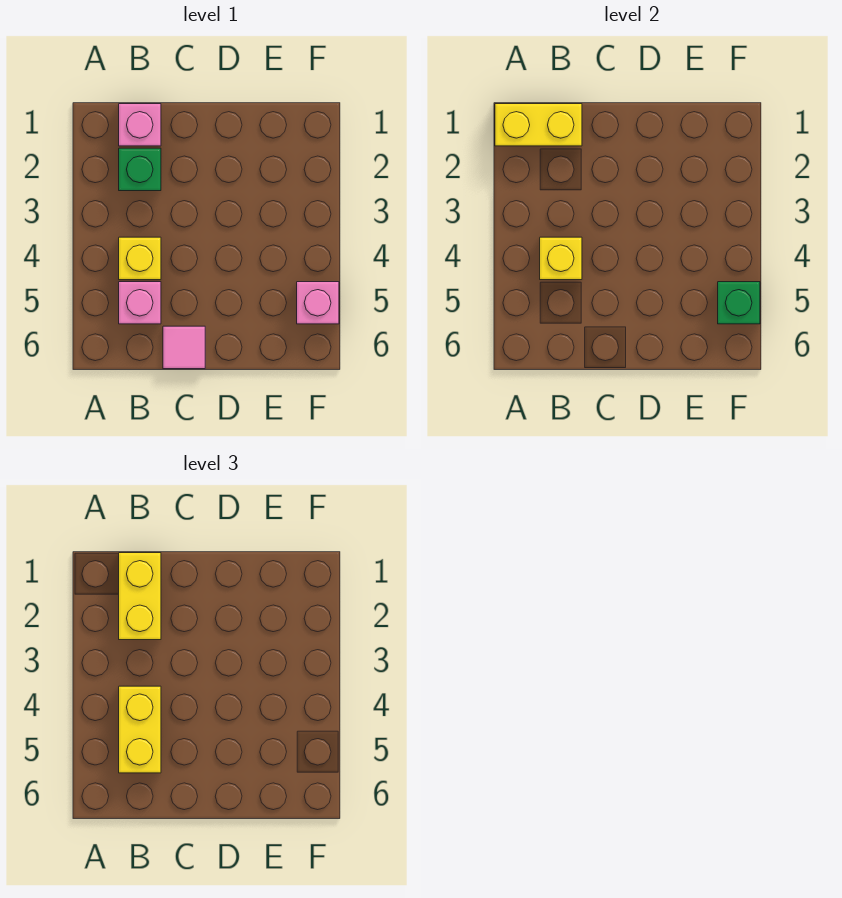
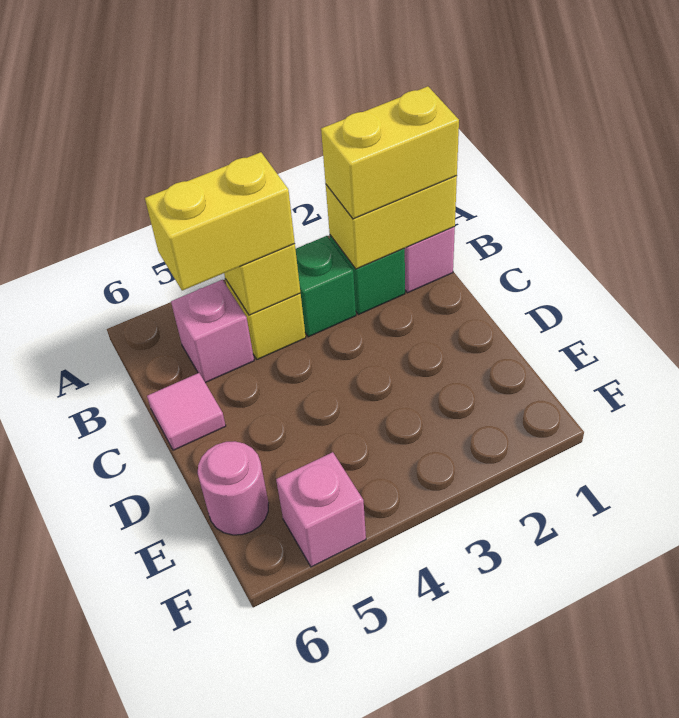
yellow 1x2 brick [495,104,582,146] -> yellow 1x2 brick turned to [326,176,457,269]
none -> pink 1x1 round brick [198,441,269,535]
green 1x1 brick [718,282,760,324] -> green 1x1 brick moved to [295,236,356,337]

